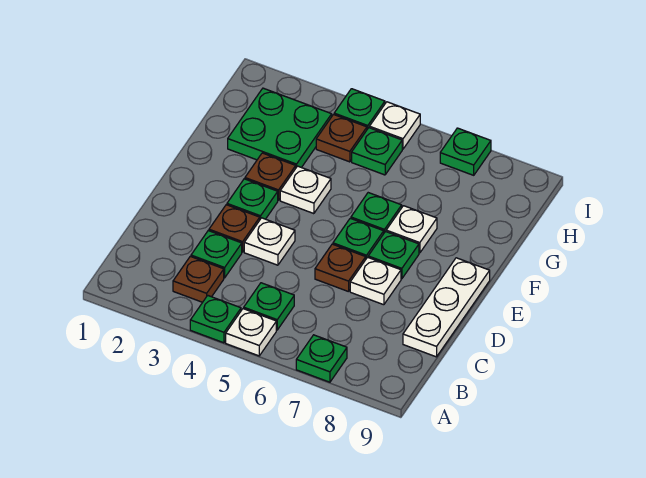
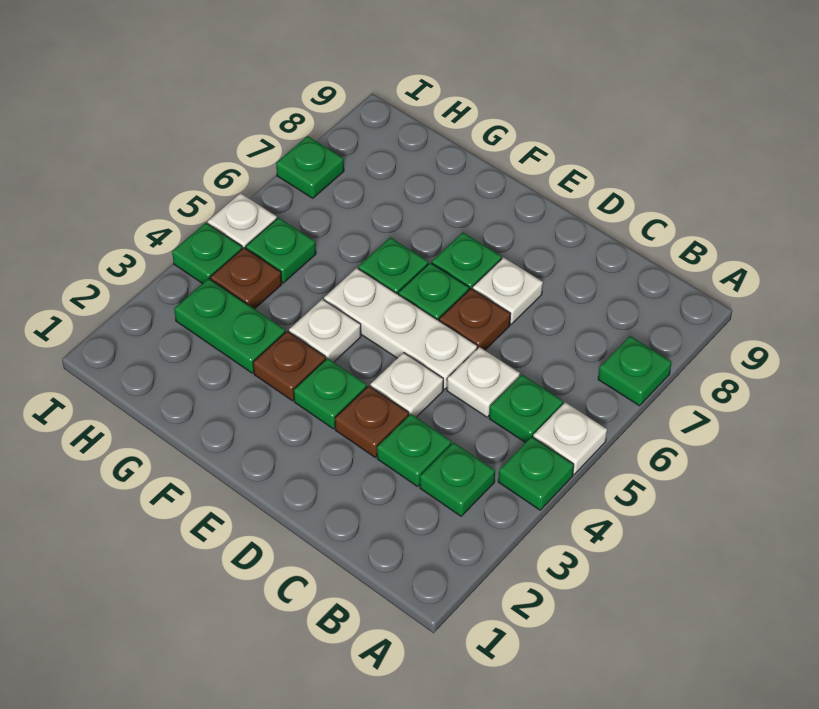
brown 1x1 plate [173,256,224,302] -> green 1x1 plate [420,443,495,516]
white 1x3 plate [403,258,490,357] -> white 1x3 plate moved to [324,268,477,389]
white 1x1 plate [386,206,437,253] -> white 1x1 plate moved to [447,347,520,417]
green 2x2 plate [228,88,332,167] -> green 1x2 plate [174,278,285,373]

